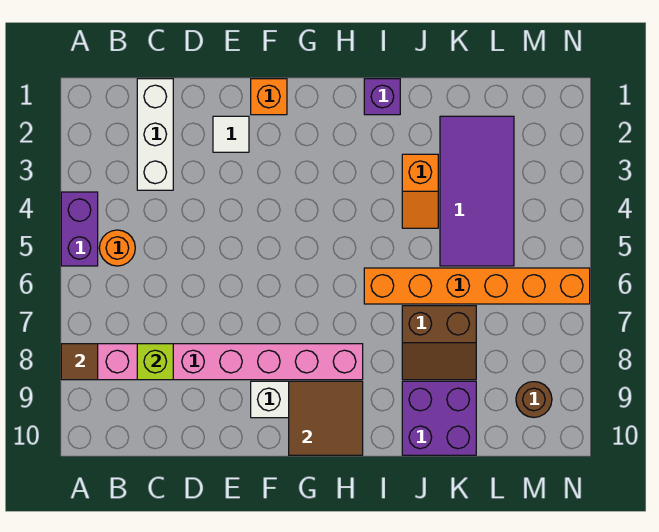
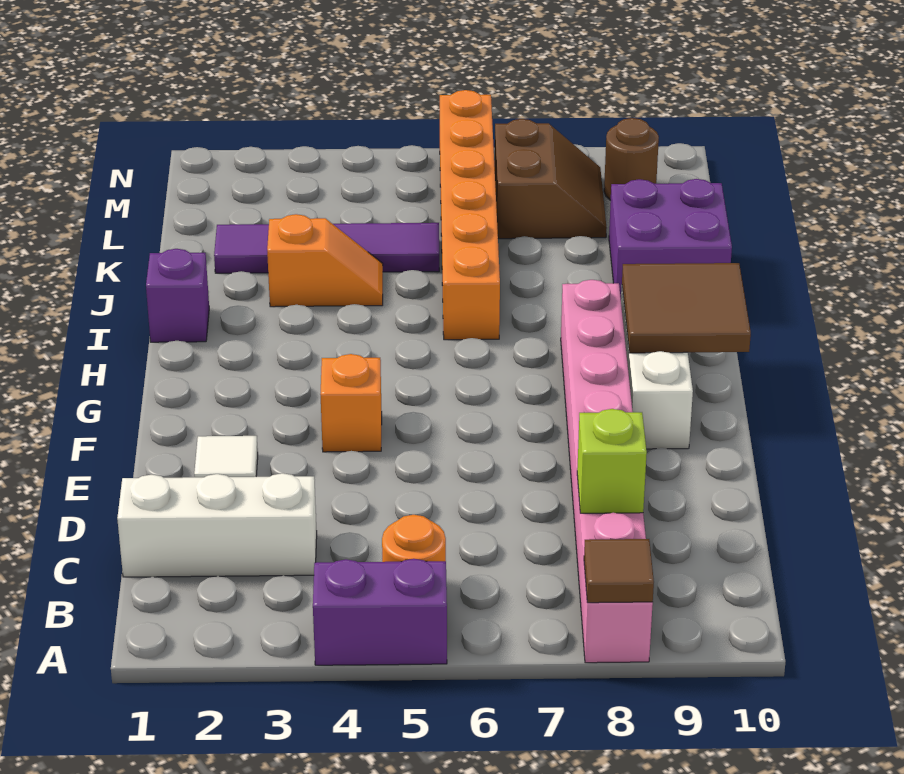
orange 1x1 brick [251,79,287,115] -> orange 1x1 brick moved to [320,354,382,452]
brown 2x2 slope [402,306,476,380] -> brown 2x2 slope moved to [495,119,607,239]
purple 2x4 tile [440,116,514,266] -> purple 1x4 tile [214,223,439,273]

